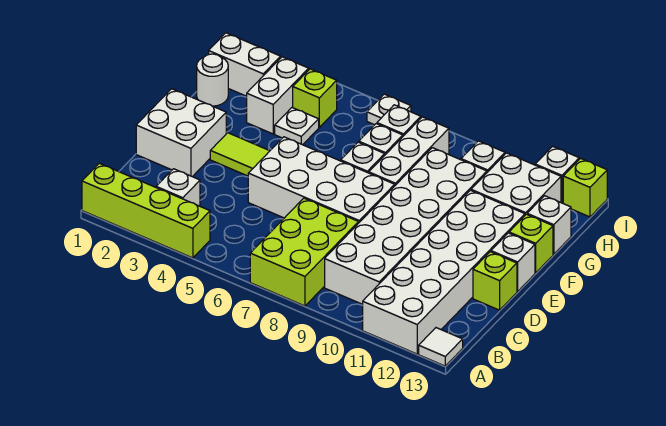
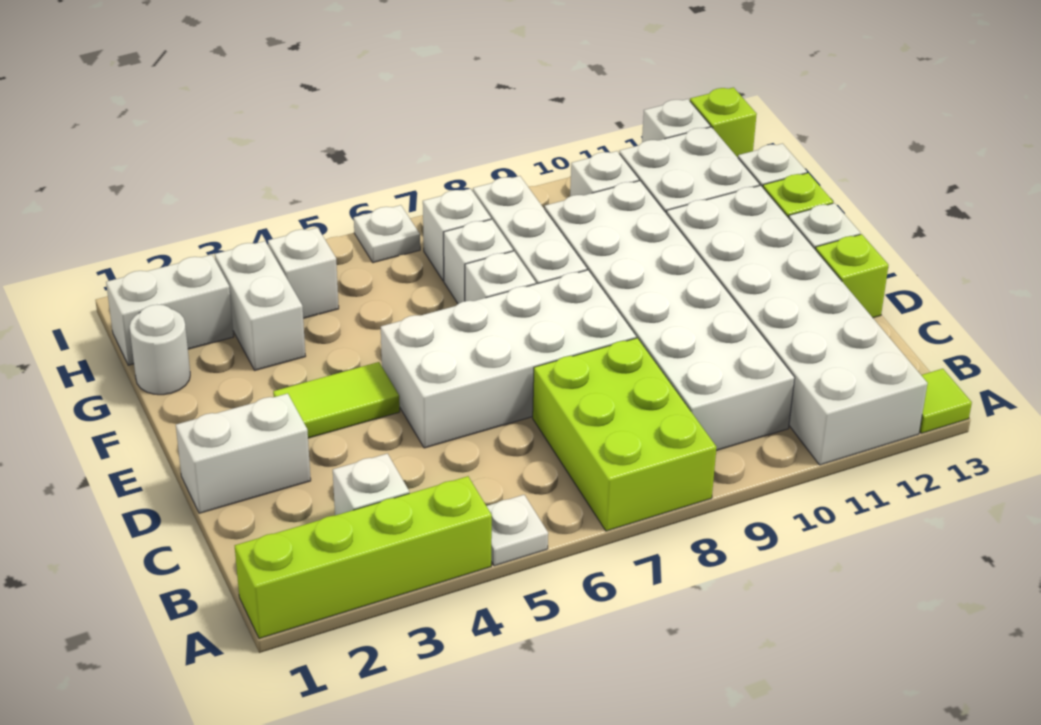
white 1x1 tile [419,328,463,366] -> lime 1x1 tile [920,369,972,433]
white 2x2 brick [136,89,226,177] -> white 1x2 brick [176,393,311,513]
white 1x1 plate [275,107,319,145] -> white 1x1 plate moved to [487,495,548,566]
lime 1x1 brick [293,69,337,127] -> white 1x1 brick [268,228,339,318]

